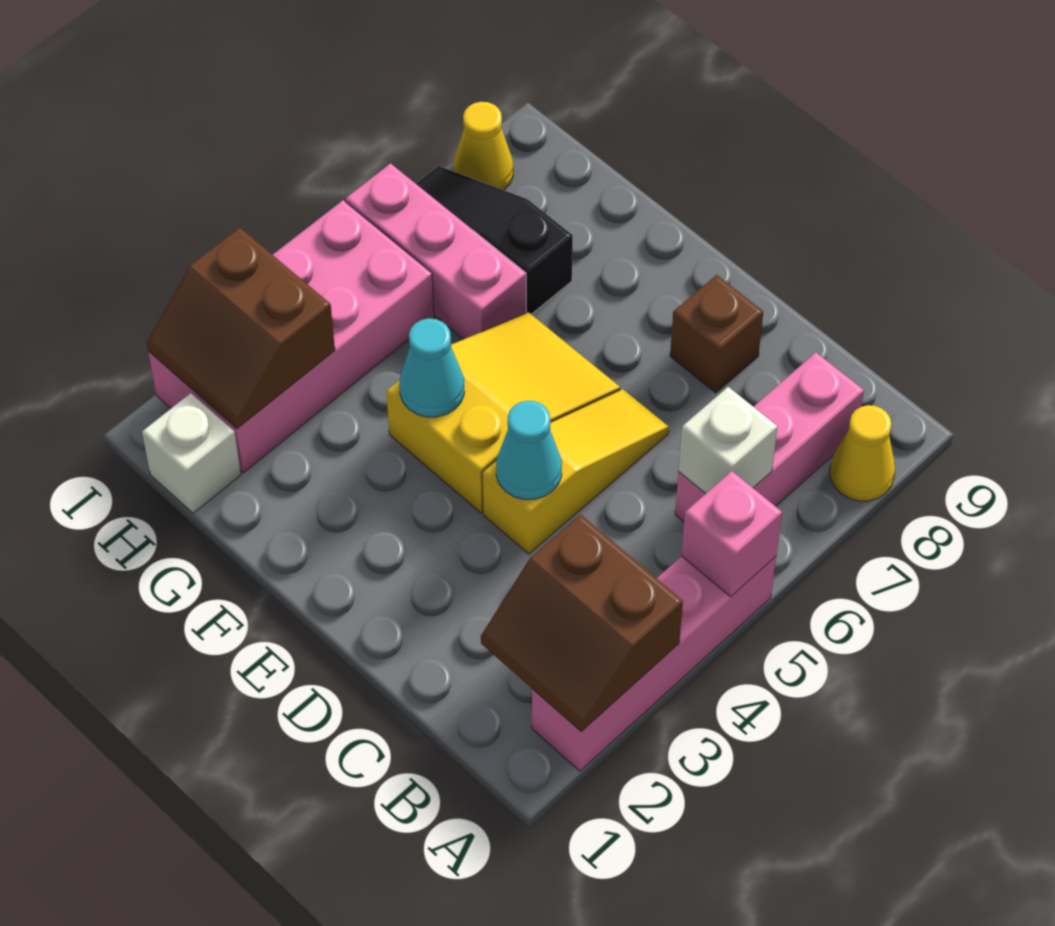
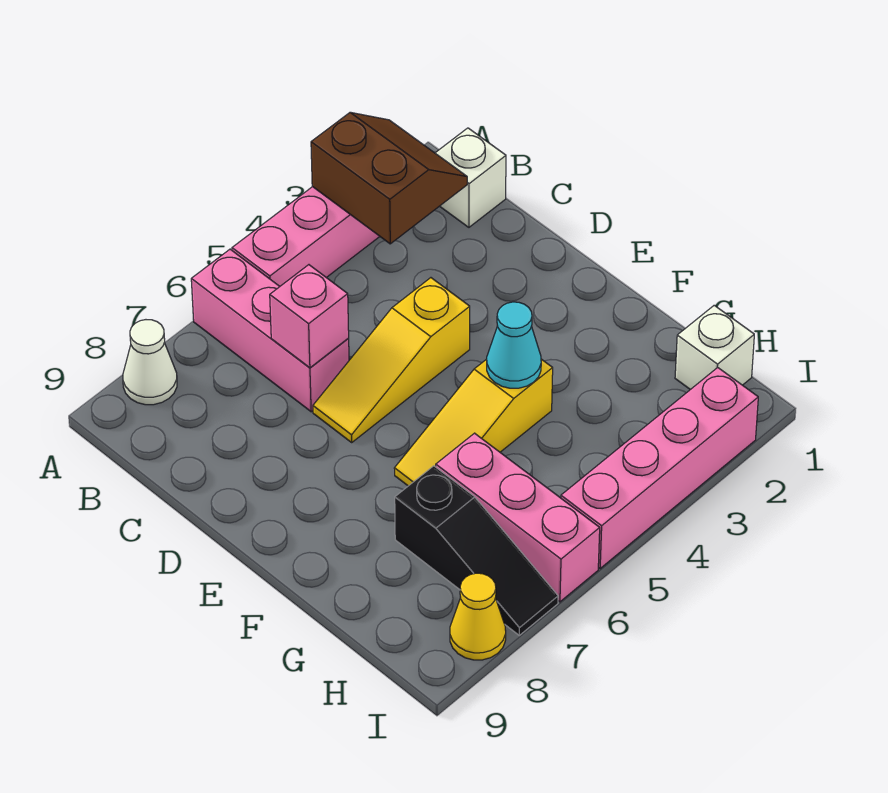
pink 1x1 brick [681,471,782,597] -> pink 1x1 brick moved to [270,265,349,368]
yellow 1x1 cone [830,405,895,501] -> white 1x1 cone [123,320,177,405]
pink 1x3 brick [675,352,864,522] -> pink 1x3 brick turned to [191,249,349,412]
white 1x1 brick [679,387,778,494] -> white 1x1 brick moved to [435,128,506,227]
cyan 1x1 cone [496,401,562,499] -> none
brown 1x1 brick [670,275,763,393] -> none
yellow 2x3 slope [386,312,620,513] -> yellow 1x3 slope [394,359,553,486]
pink 2x4 brick [148,200,434,473] -> pink 1x4 brick [561,367,758,568]
brown 2x2 slope [147,228,335,429] -> none

